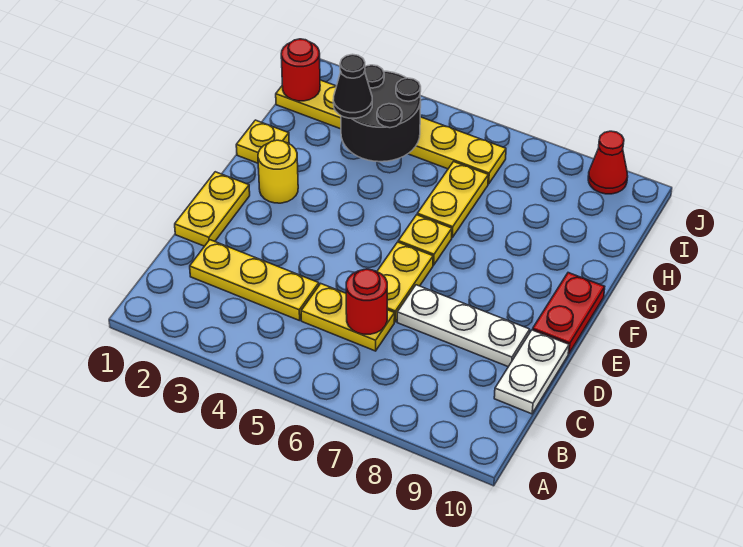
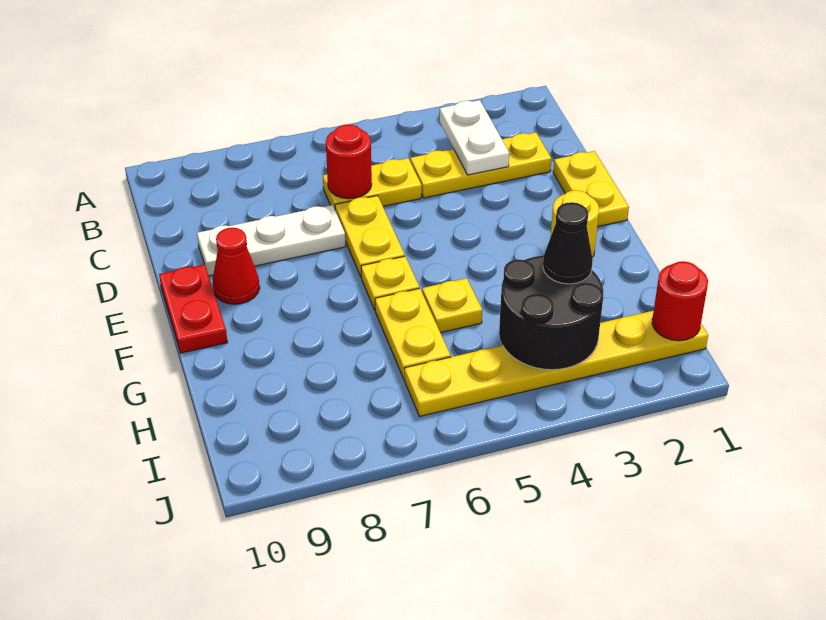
white 1x2 plate [494,330,569,414] -> white 1x2 plate moved to [440,100,509,175]
yellow 1x1 plate [236,120,289,163] -> yellow 1x1 plate moved to [422,278,482,333]
red 1x1 cone [588,131,628,194] -> red 1x1 cone moved to [213,228,260,304]

